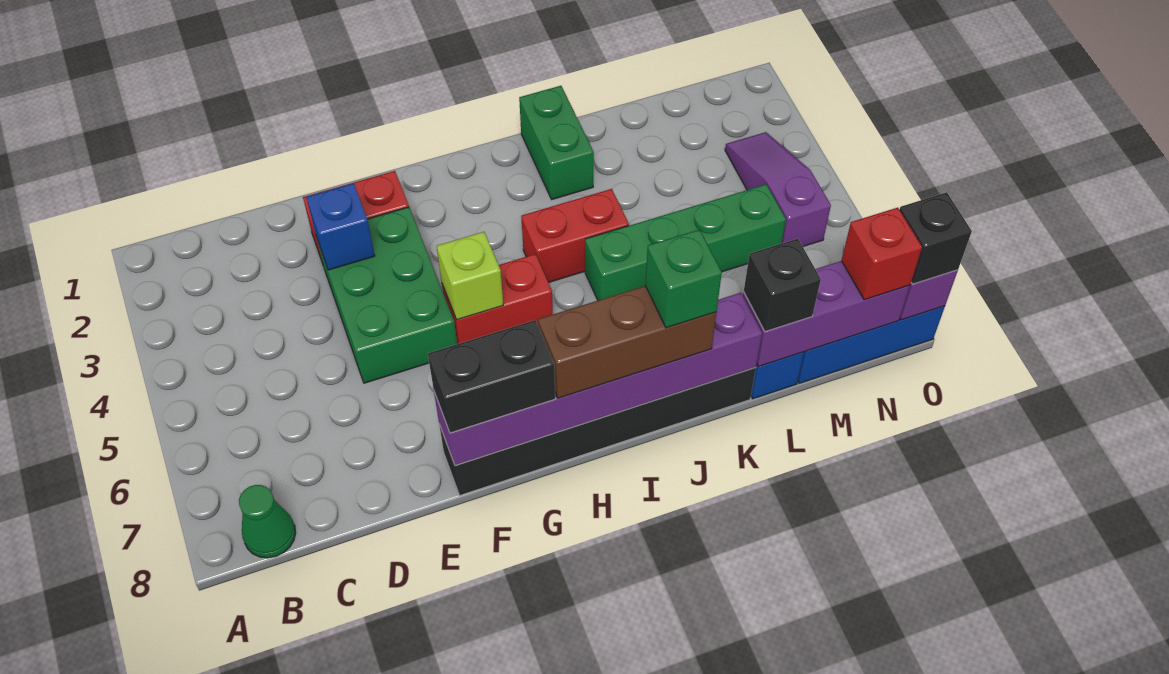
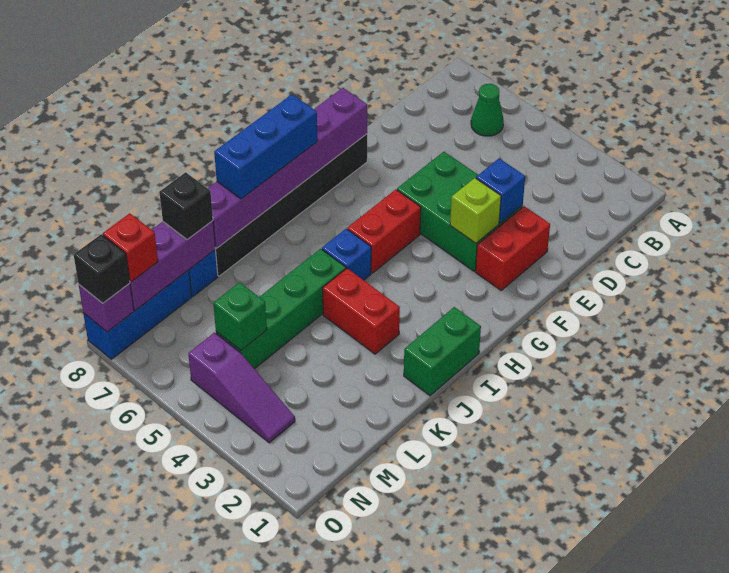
green 1x1 cone [239,485,296,558] -> green 1x1 cone moved to [471,84,504,136]
black 1x2 brick [428,320,555,433] -> none
lime 1x1 brick [437,232,503,320] -> lime 1x1 brick moved to [450,178,501,243]
brown 1x3 brick [538,286,716,398] -> blue 1x3 brick [214,95,318,199]
red 1x2 brick [521,189,629,282] -> red 1x2 brick turned to [322,268,400,354]
none -> blue 1x1 brick [322,229,371,280]
green 1x2 brick [519,86,594,199] -> green 1x2 brick turned to [404,307,481,396]
green 1x1 brick [645,230,722,328] -> green 1x1 brick moved to [213,282,267,350]

